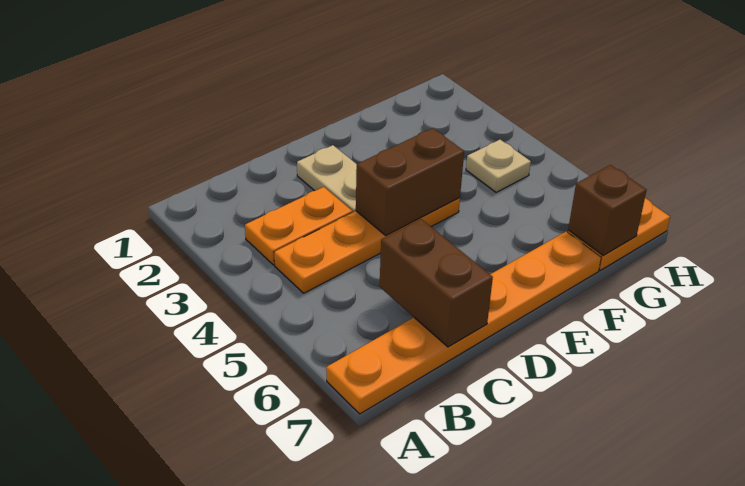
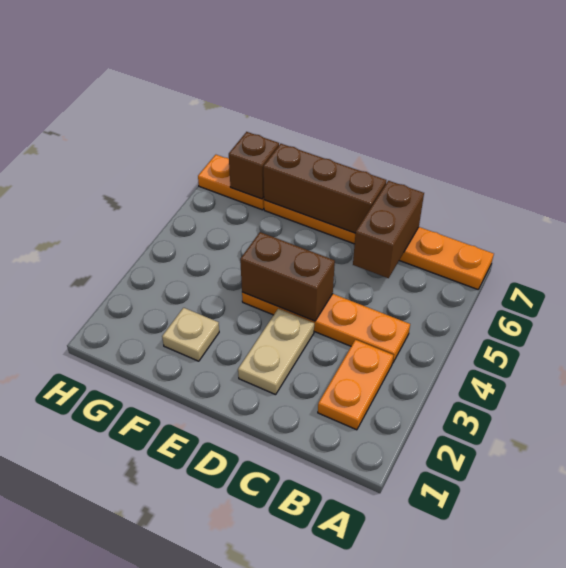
orange 1x2 plate [245,187,352,265] -> orange 1x2 plate turned to [318,340,393,430]
none -> brown 1x3 brick [263,144,386,233]
tan 1x1 plate [466,140,531,192] -> tan 1x1 plate moved to [162,308,219,361]

